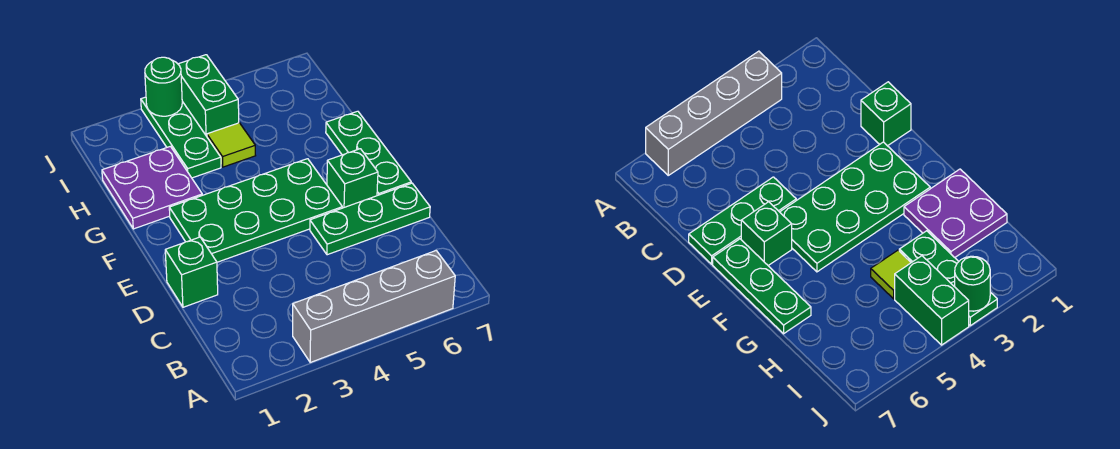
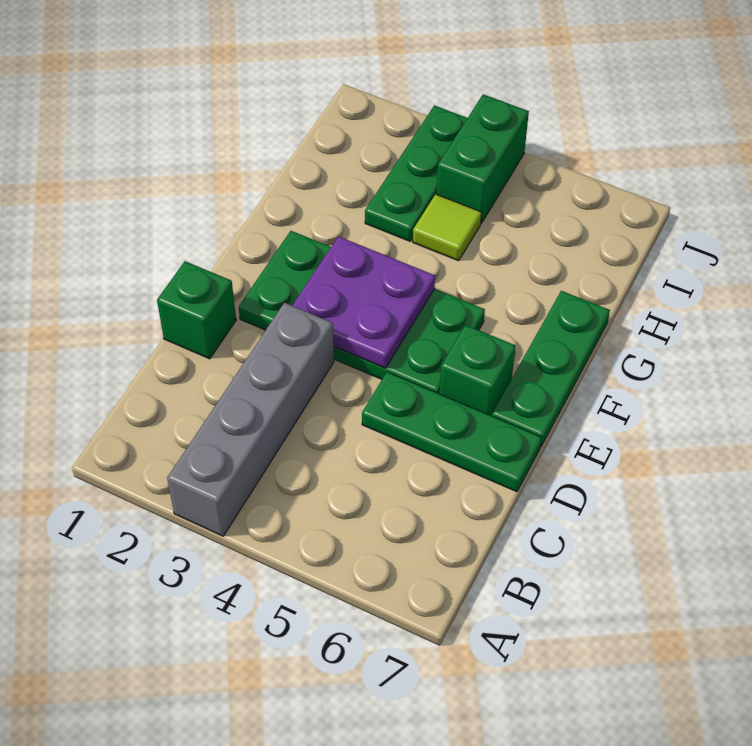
grey 1x4 brick [293,251,455,362] -> grey 1x4 brick turned to [167,303,334,536]
purple 2x2 plate [102,146,202,229] -> purple 2x2 plate moved to [292,237,435,368]
green 1x1 round brick [145,57,182,116] -> none

